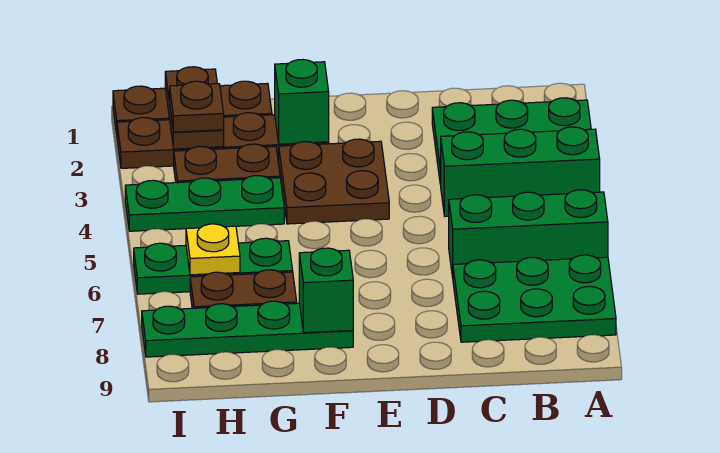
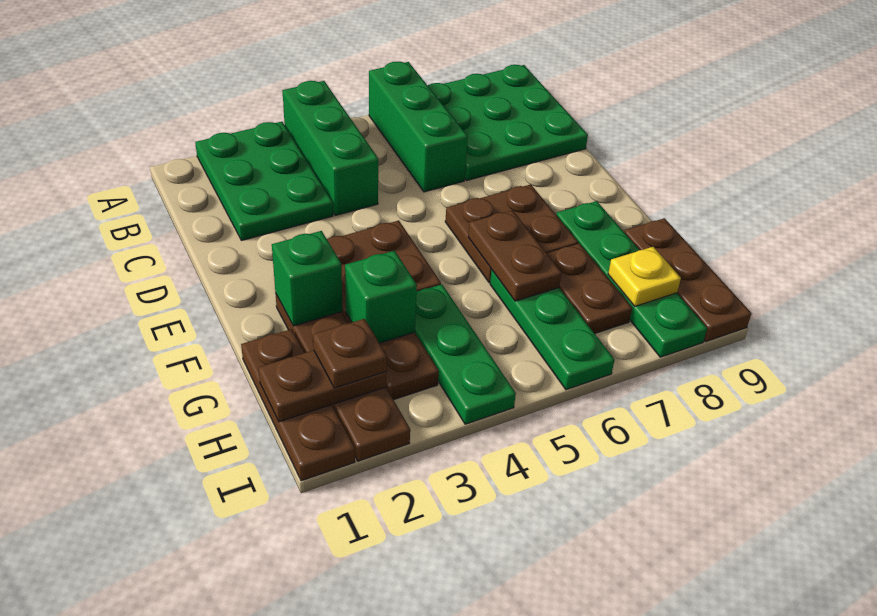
green 2x3 plate [453,255,616,342] -> green 3x3 plate [428,65,588,181]
none -> brown 2x2 plate [445,184,578,283]
none -> brown 1x2 plate [468,210,562,301]
green 1x1 brick [299,248,353,333] -> green 1x1 brick moved to [345,251,417,343]
none -> brown 1x3 plate [624,218,752,342]
yellow 1x1 plate [186,224,240,275] -> yellow 1x1 plate moved to [608,247,681,306]

